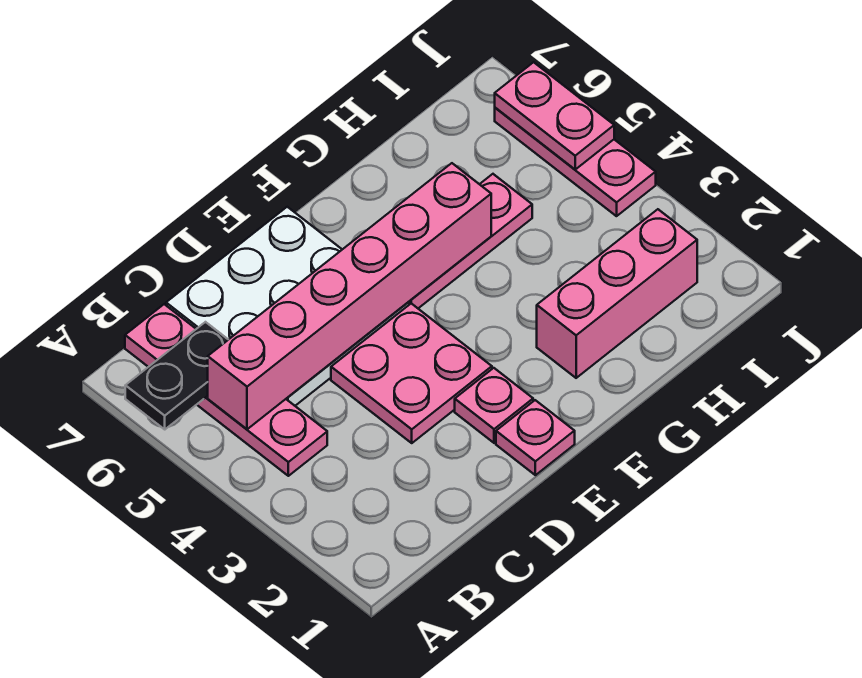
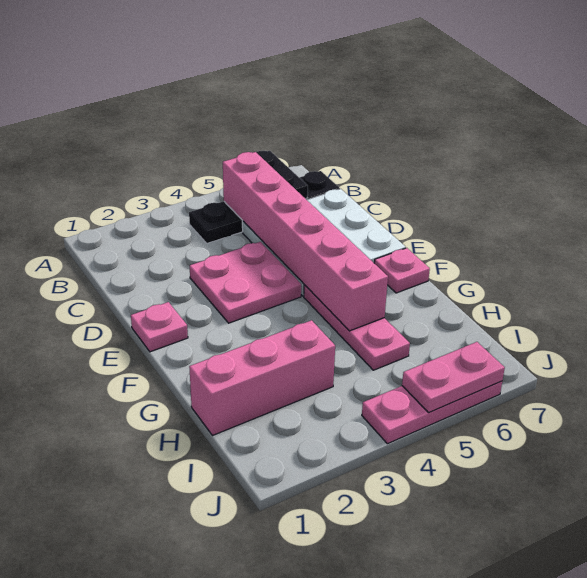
pink 1x4 plate [125,304,327,476] -> black 1x4 plate [189,171,340,243]
pink 1x1 plate [455,368,533,443] -> pink 1x1 plate moved to [374,248,430,293]
pink 1x3 brick [537,209,697,378] -> pink 1x3 brick turned to [189,320,335,435]

